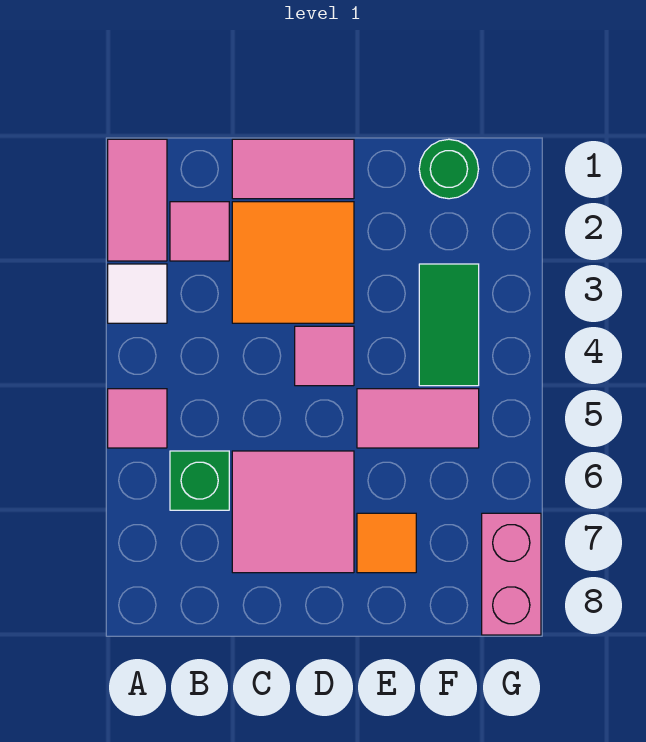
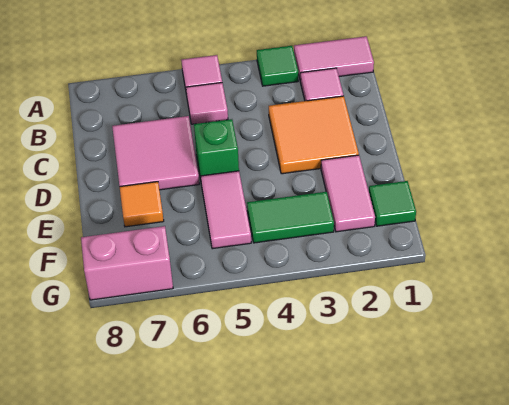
white 1x1 tile [108,264,167,323] -> green 1x1 tile [257,46,298,86]
green 1x1 brick [170,451,229,510] -> green 1x1 brick moved to [194,119,239,180]
pink 1x2 tile [232,139,354,199] -> pink 1x2 tile moved to [321,155,375,232]
pink 1x1 tile [295,326,354,386] -> pink 1x1 tile moved to [186,83,228,124]
green 1x1 round brick [419,139,479,199] -> green 1x1 tile [369,181,416,226]

